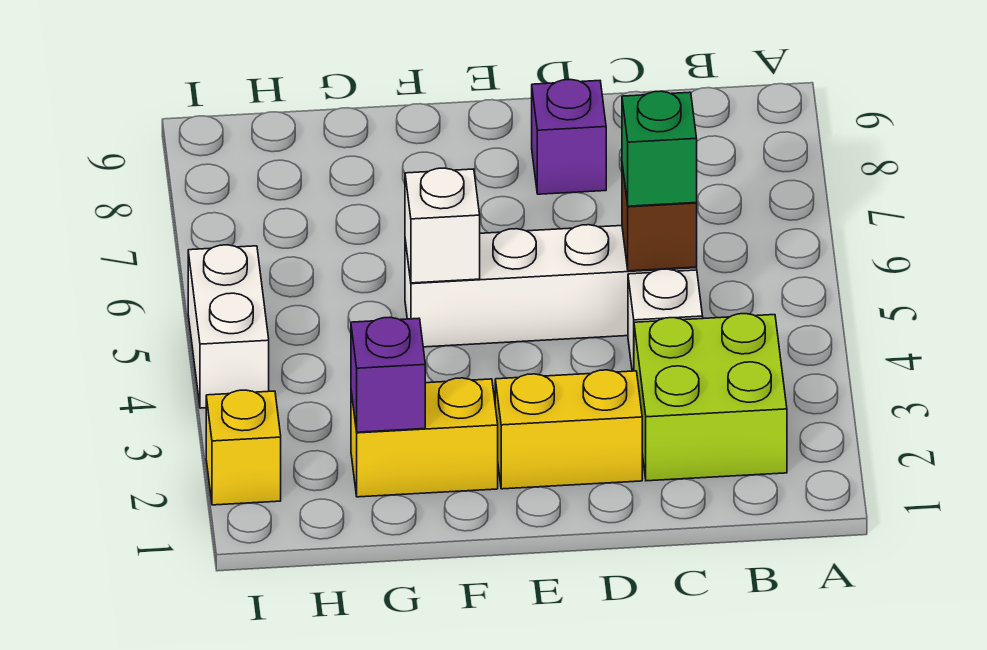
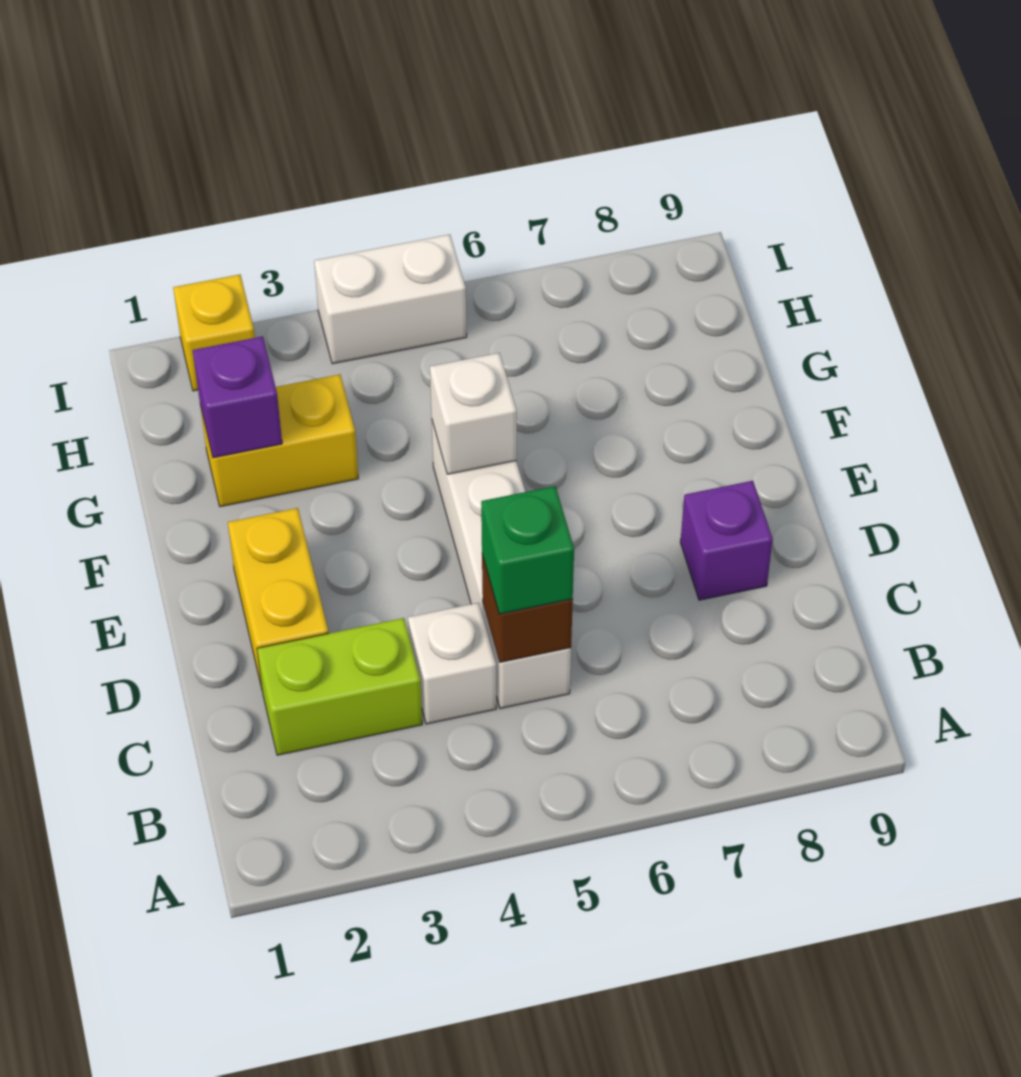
lime 2x2 brick [634,314,787,481] -> lime 1x2 brick [257,618,422,755]
yellow 1x2 brick [351,378,498,497] -> yellow 1x2 brick turned to [200,375,359,507]

